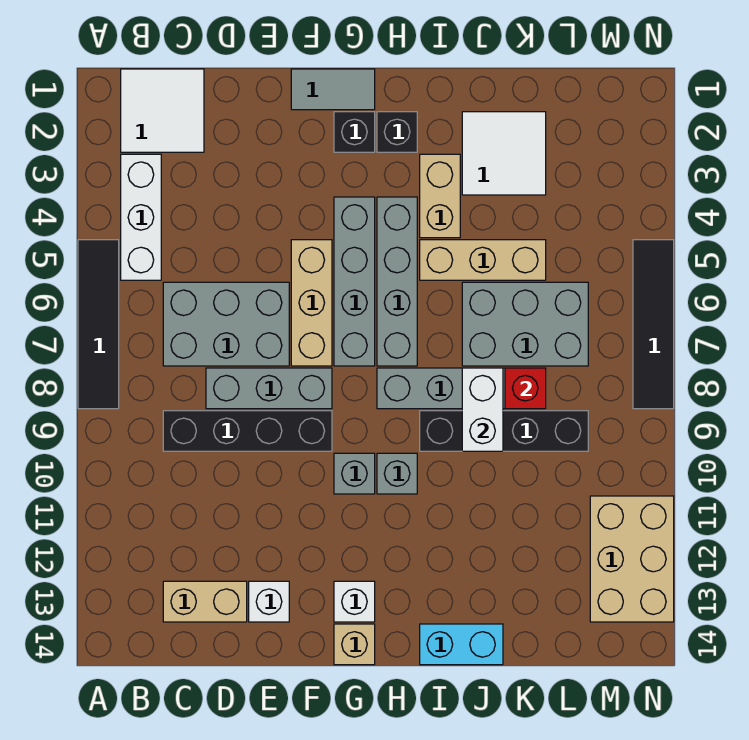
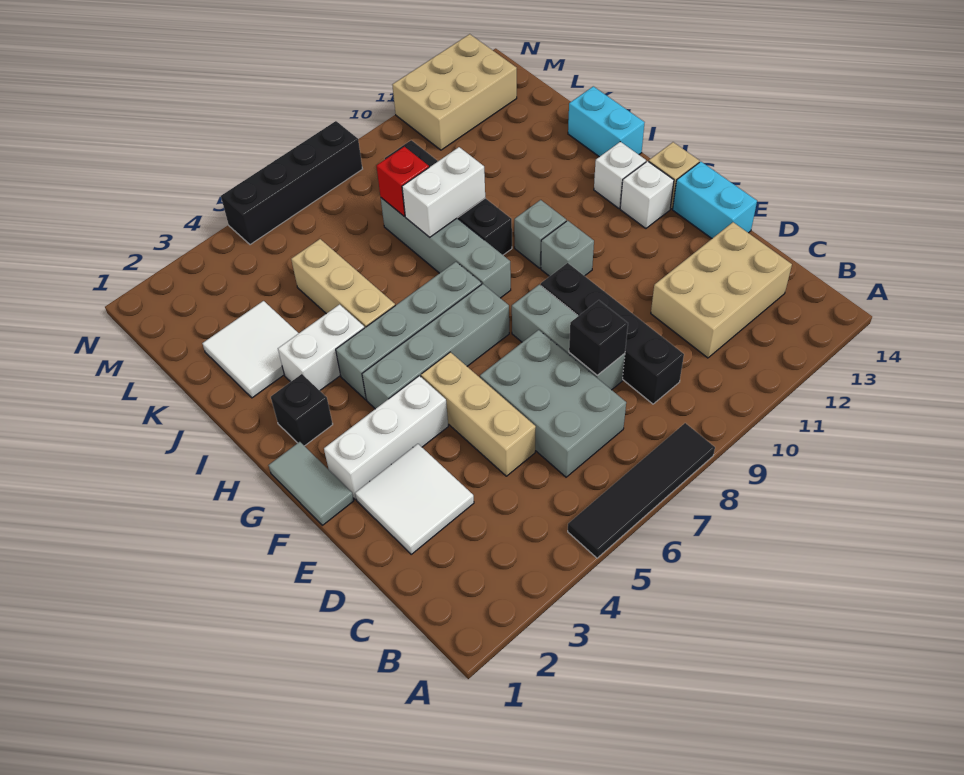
white 2x2 tile [121,69,204,152] -> white 2x2 tile moved to [355,444,474,554]
white 1x3 brick [121,154,161,280] -> white 1x3 brick moved to [324,376,448,499]
tan 1x2 brick [163,581,247,622] -> tan 2x3 brick [651,222,792,358]
white 1x1 brick [249,581,289,622] -> white 1x1 brick moved to [594,142,646,208]
none -> cyan 1x2 brick [673,162,757,238]
tan 1x3 brick [291,240,332,366] -> tan 1x3 brick turned to [421,352,536,476]
black 1x1 brick [334,112,375,152] -> black 1x1 brick moved to [569,300,628,375]
tan 1x2 brick [420,154,460,238] -> white 1x2 brick [278,304,364,390]
grey 2x3 brick [462,282,588,366] -> none
black 1x4 tile [633,240,674,409] -> black 1x4 brick [221,121,362,245]

